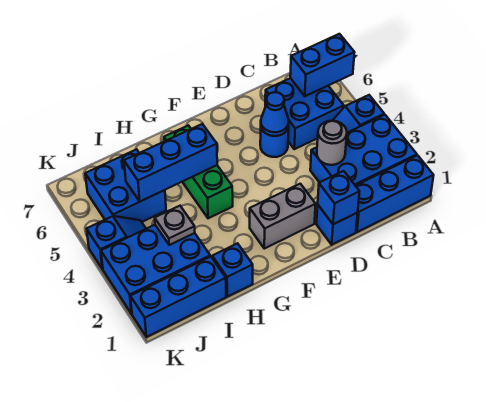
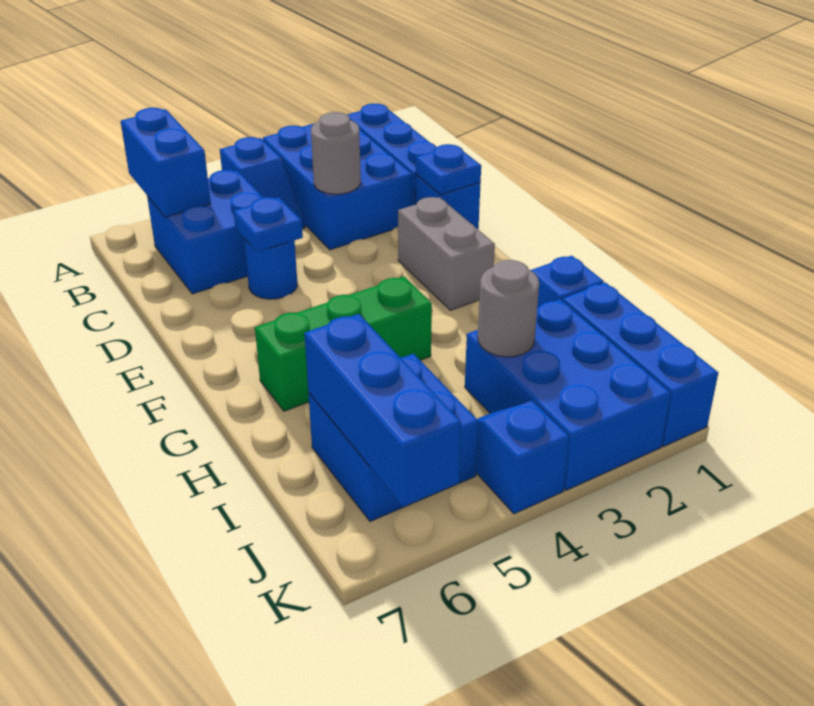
blue 1x1 brick [318,171,360,224] -> blue 1x1 plate [416,144,481,195]
blue 1x1 cone [261,92,289,136] -> blue 1x1 plate [234,197,303,252]
blue 1x3 brick [124,124,217,201] -> blue 1x3 brick moved to [304,314,461,507]
grey 1x1 plate [155,206,195,245] -> grey 1x1 round brick [478,260,539,357]

